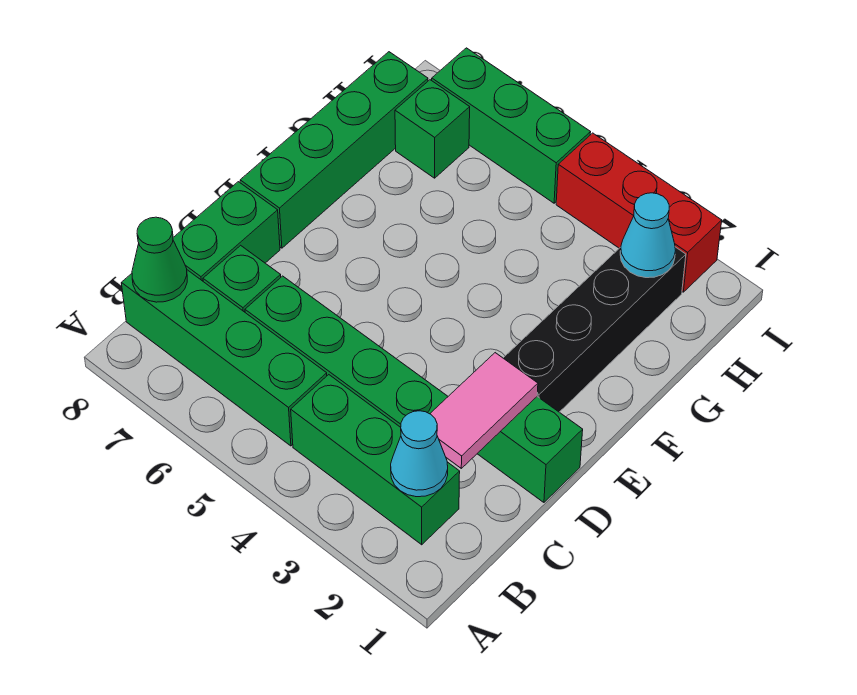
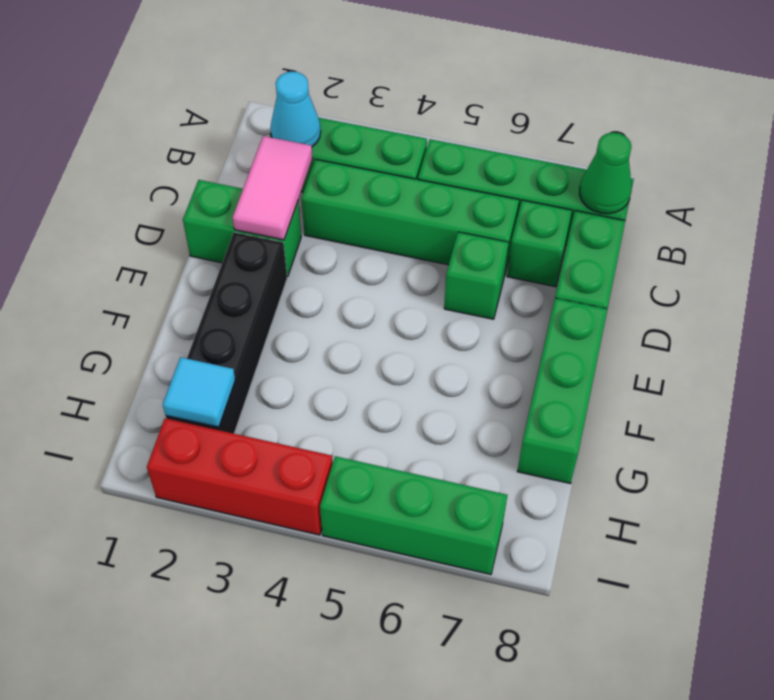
green 1x4 brick [240,52,428,248] -> green 1x3 brick [517,298,607,484]
cyan 1x1 cone [620,193,675,278] -> cyan 1x1 tile [163,357,235,427]
green 1x1 brick [395,80,470,178] -> green 1x1 brick moved to [444,232,508,319]

